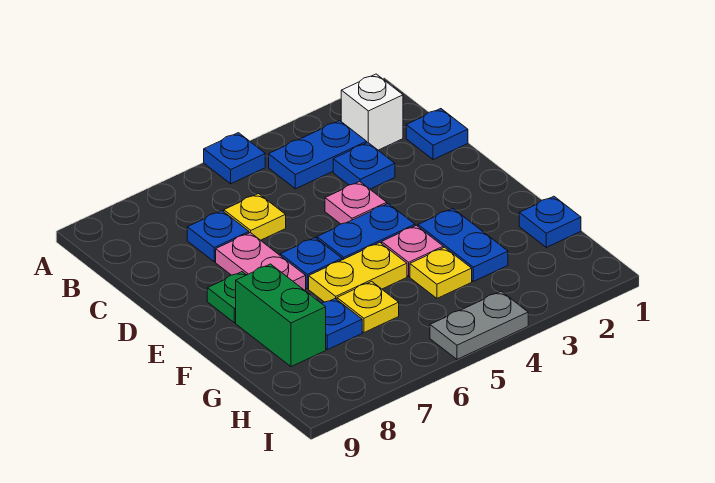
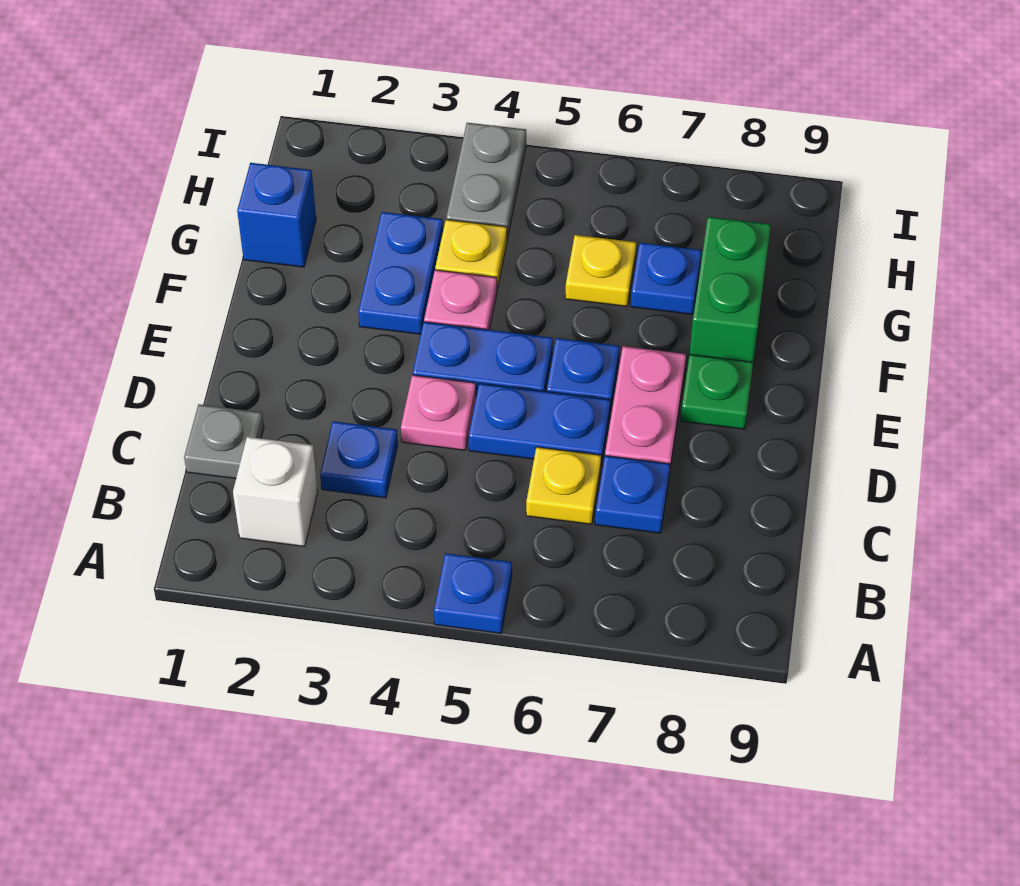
blue 1x2 plate [269,121,367,189] -> blue 1x2 plate moved to [469,383,610,465]
blue 1x1 plate [406,109,468,160] -> grey 1x1 plate [184,404,264,479]
yellow 1x2 plate [309,243,407,302] -> none
blue 1x1 plate [519,196,581,247] -> blue 1x1 brick [237,163,316,267]
grey 1x2 plate [430,291,528,359] -> grey 1x2 plate turned to [446,123,526,240]

